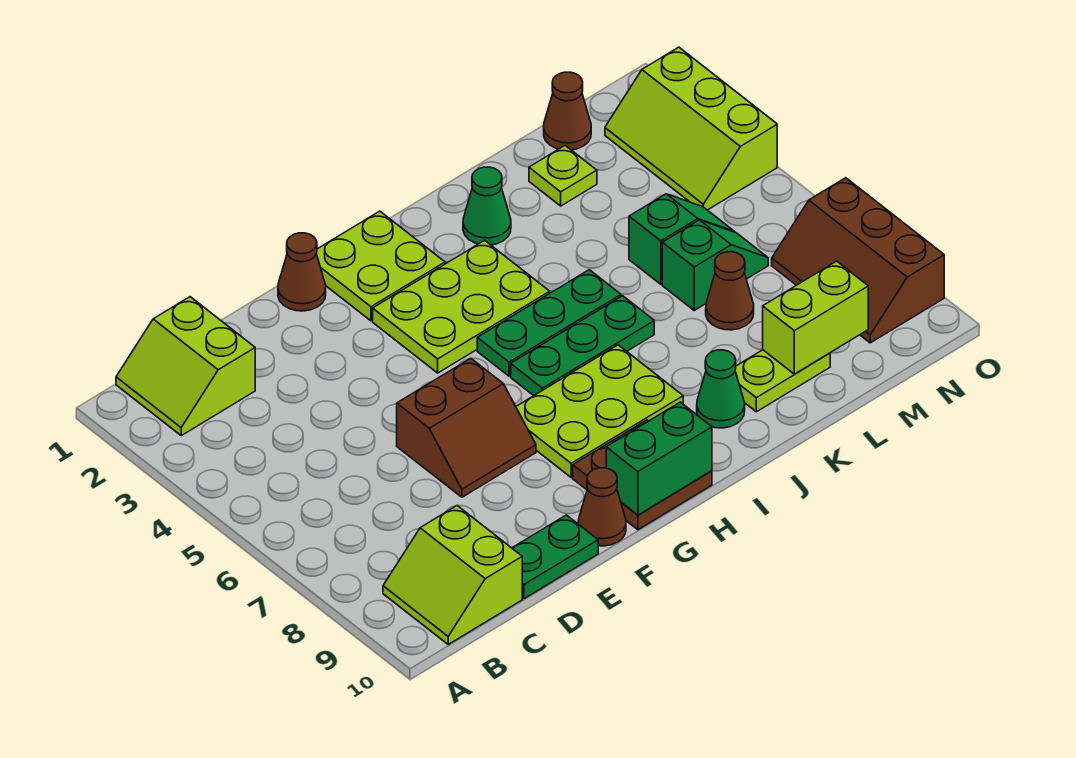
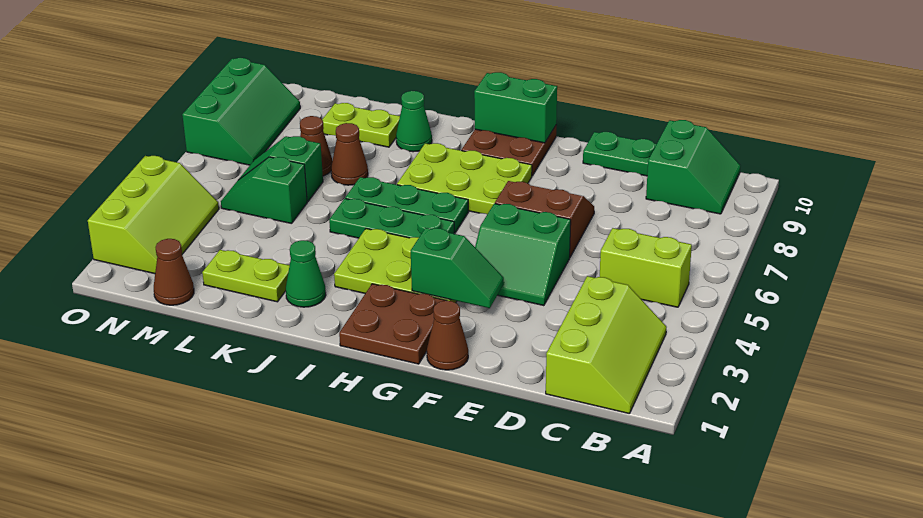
lime 2x2 slope [116,297,255,435] -> lime 2x3 slope [546,276,667,414]
lime 2x2 slope [383,506,522,644] -> green 2x2 slope [646,120,740,214]
none -> green 2x2 slope [475,204,571,306]
none -> green 1x2 slope [411,228,504,308]
brown 1x1 cone [578,468,626,546] -> brown 1x1 cone moved to [331,123,368,185]
lime 2x2 plate [316,211,445,321] -> brown 2x2 plate [339,284,447,364]
lime 1x1 plate [529,146,597,206] -> lime 1x2 plate [202,250,290,302]
lime 1x2 brick [763,261,868,374] -> lime 1x2 brick moved to [600,228,692,307]
brown 2x3 slope [772,178,944,343] -> green 2x3 slope [182,58,300,165]

